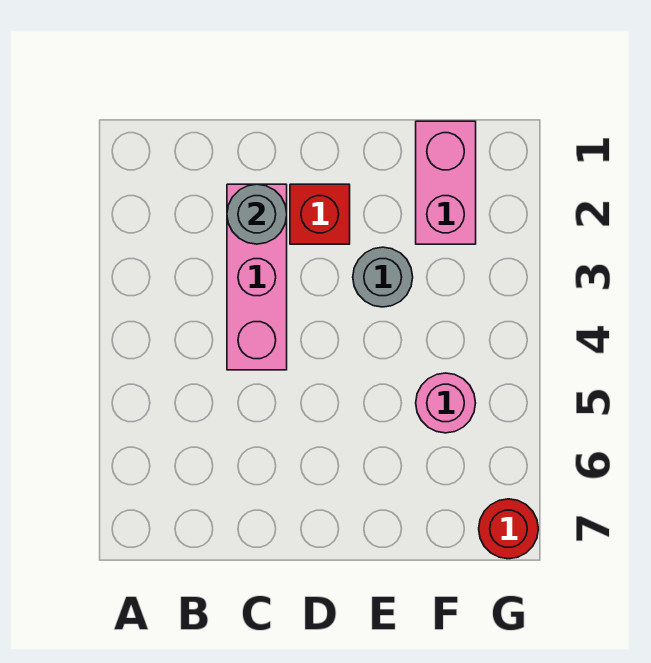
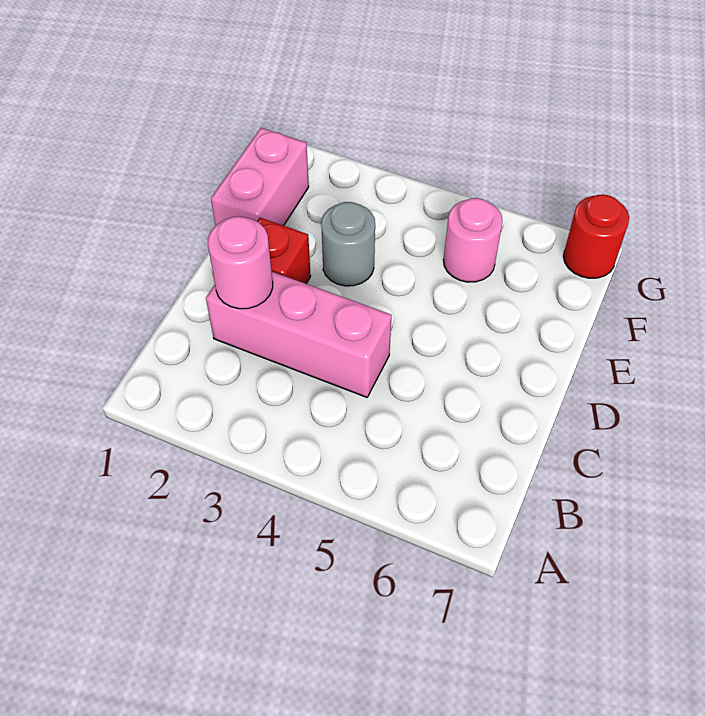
grey 1x1 round brick [227,184,287,244] -> pink 1x1 round brick [208,216,273,309]
pink 1x2 brick [416,121,476,244] -> pink 1x2 brick turned to [211,128,309,226]

